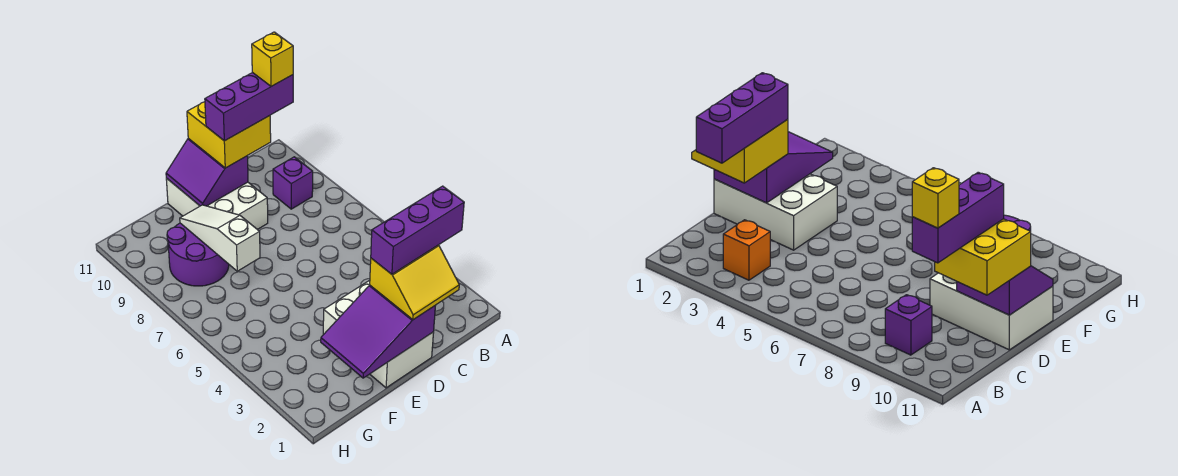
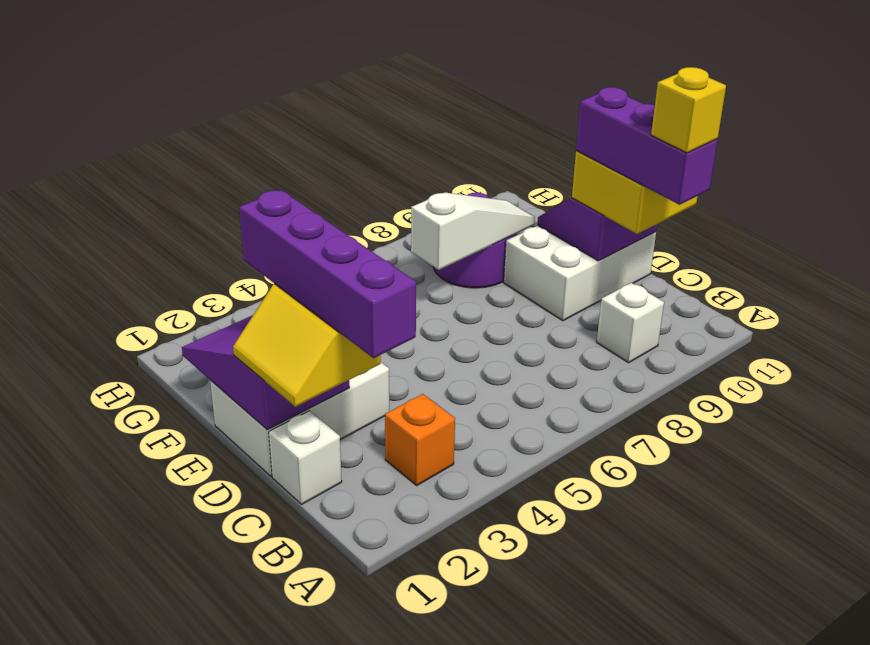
purple 1x3 brick [371,186,464,274] -> purple 1x4 brick [239,190,416,358]
purple 1x1 brick [273,157,313,209] -> white 1x1 brick [597,283,664,363]
none -> white 1x1 brick [269,411,342,504]

